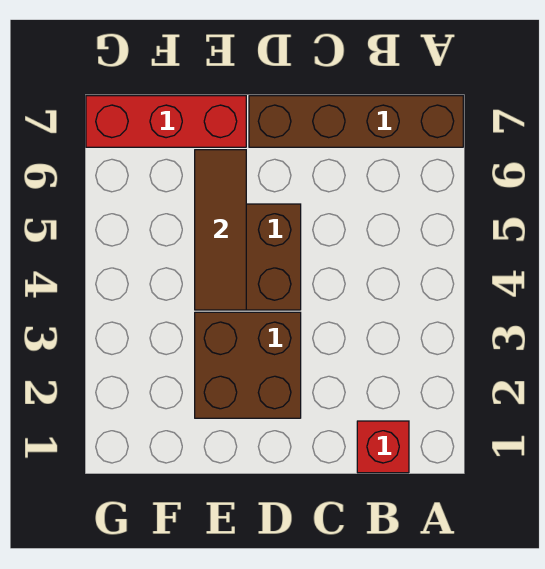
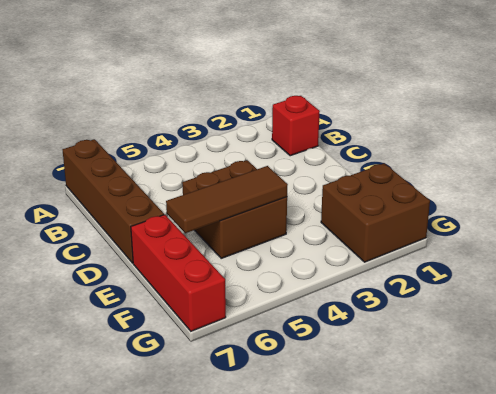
brown 2x2 brick [195,312,301,418] -> brown 2x2 brick moved to [321,163,430,262]

